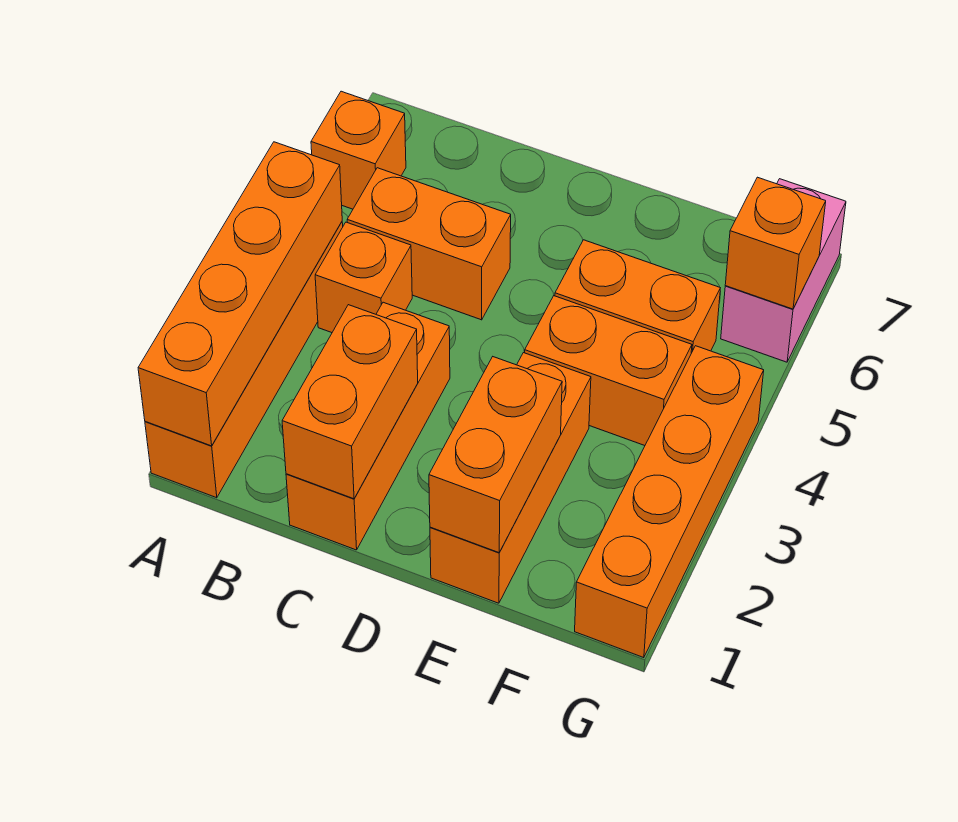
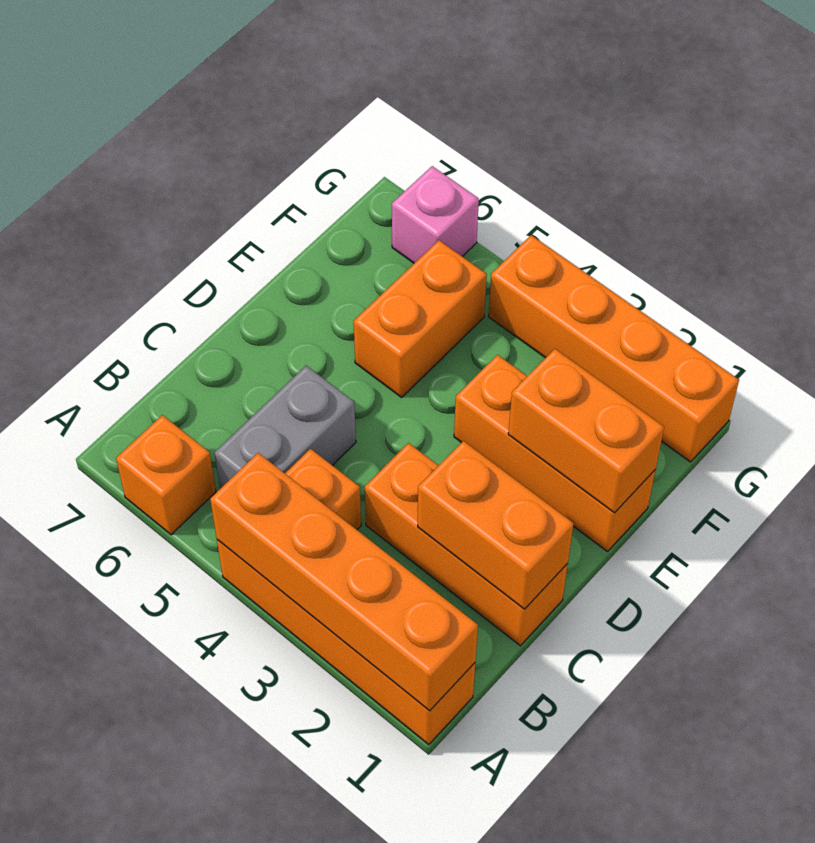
orange 1x2 brick [347,168,511,320] -> grey 1x2 brick [215,366,356,489]
orange 1x2 brick [525,296,692,446] -> none
pink 1x2 brick [721,179,846,362] -> pink 1x1 brick [392,166,479,263]
orange 1x1 brick [725,177,826,309] -> none

